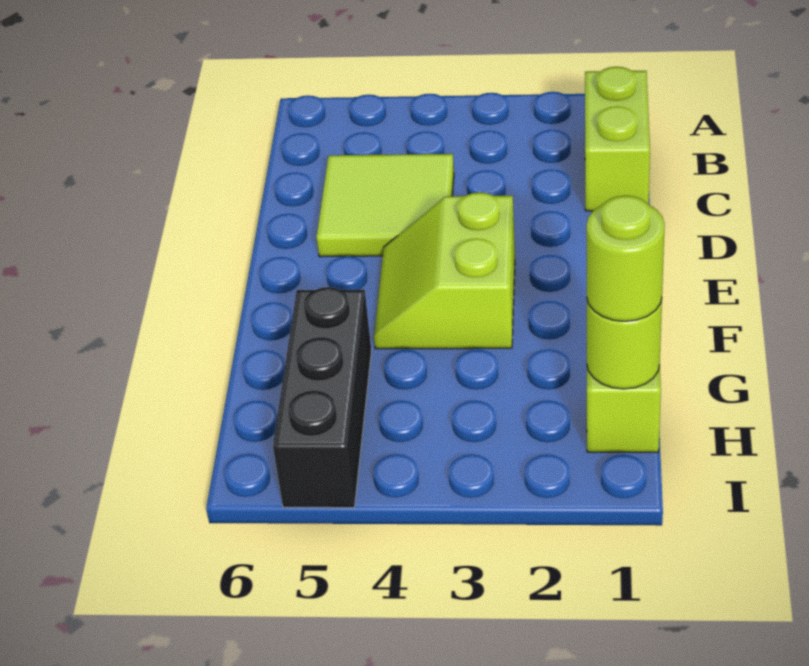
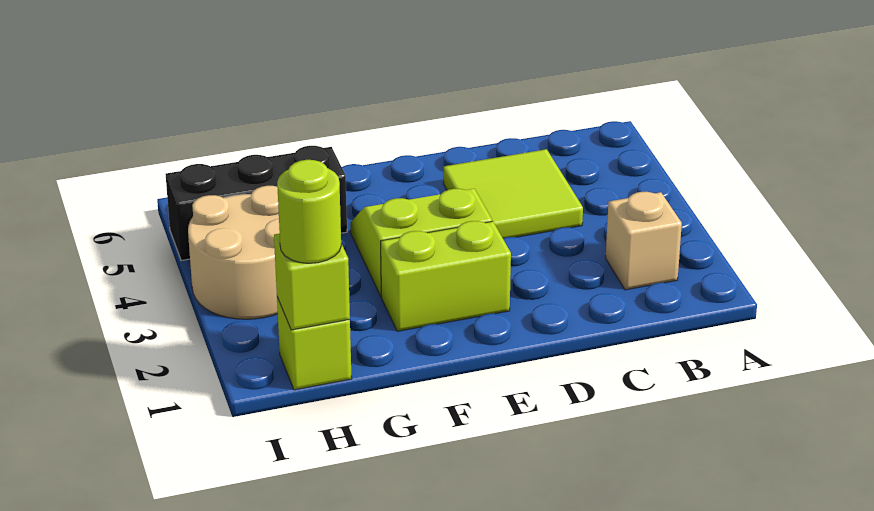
lime 1x2 brick [585,67,650,211] -> lime 1x2 brick moved to [381,221,511,331]
none -> tan 1x1 brick [606,192,682,290]
lime 1x1 round brick [587,299,662,389] -> lime 1x1 brick [274,233,350,330]
none -> tan 2x2 round brick [188,186,280,319]

